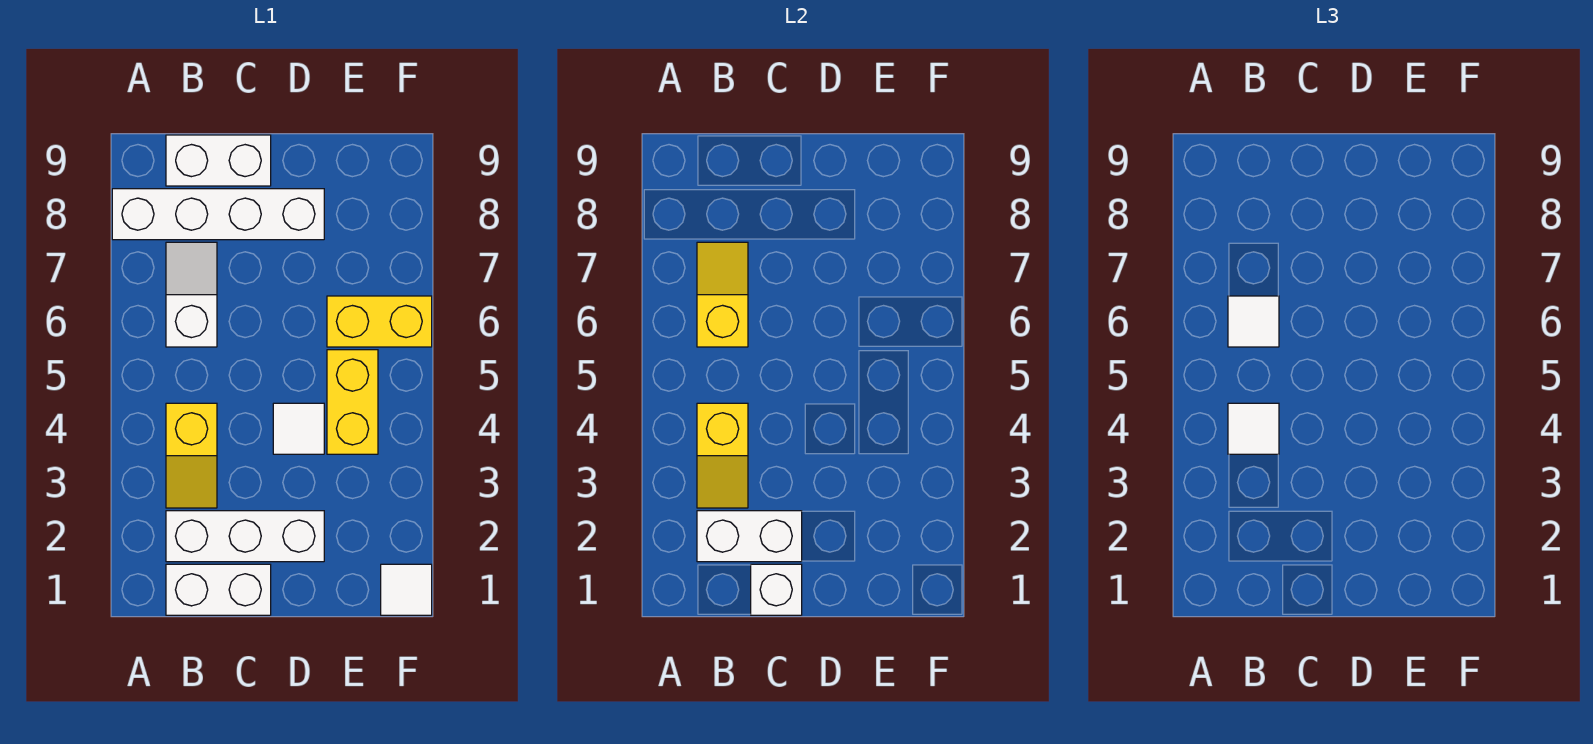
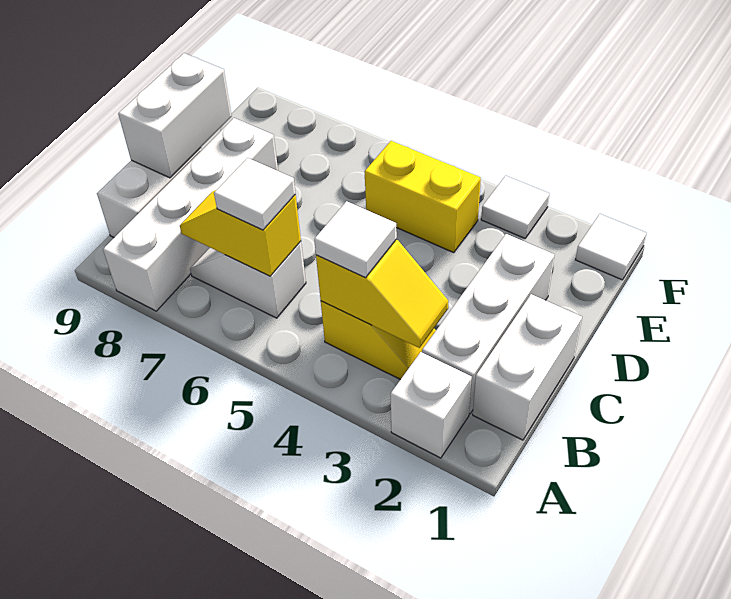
white 1x2 brick [697,511,802,562] -> white 1x2 brick moved to [118,53,232,178]
white 1x1 brick [751,564,802,615] -> white 1x1 brick moved to [390,352,472,458]
white 1x1 tile [273,403,324,454] -> white 1x1 tile moved to [481,176,549,238]
yellow 1x2 brick [327,296,432,347] -> none

